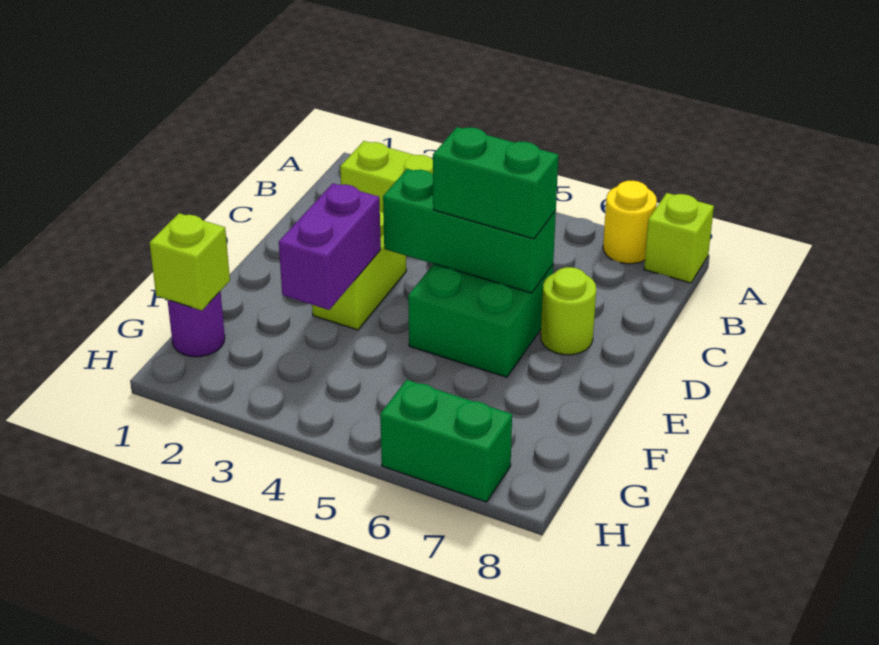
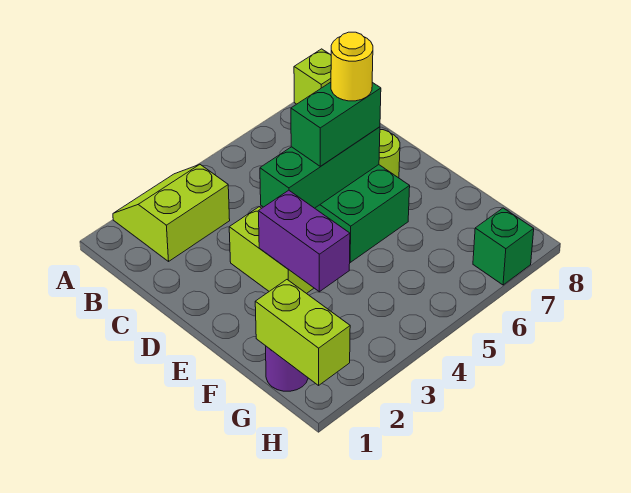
yellow 1x1 round brick [603,181,657,264] -> yellow 1x1 round brick moved to [331,32,373,101]
lime 1x1 brick [150,213,230,311] -> lime 1x2 brick [255,280,350,385]
green 1x2 brick [380,380,512,502] -> green 1x1 brick [473,208,534,285]

